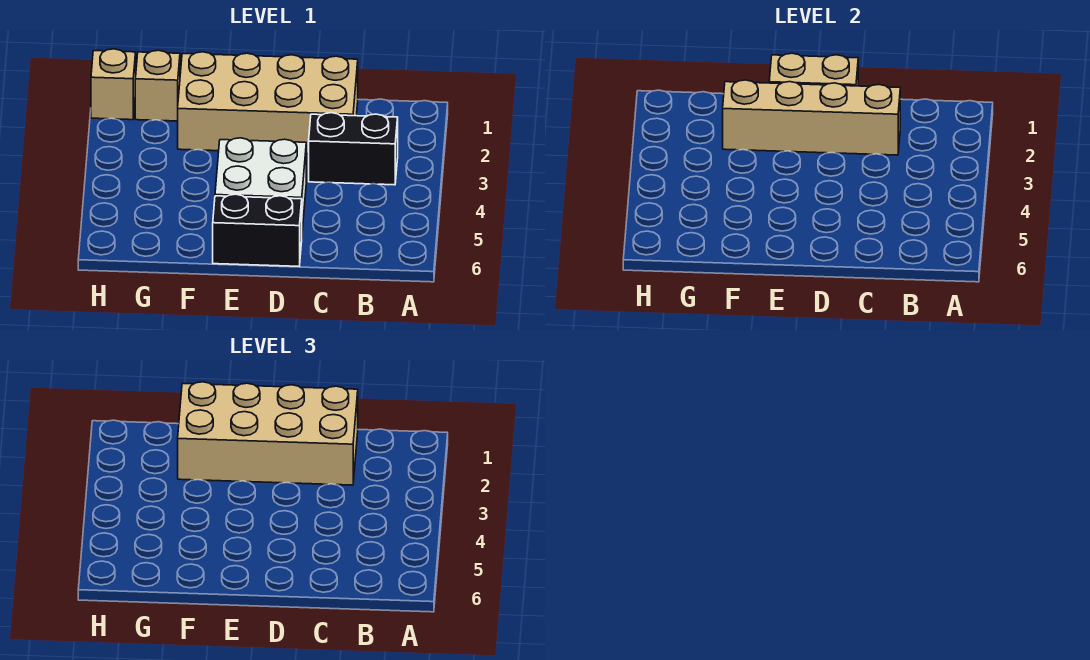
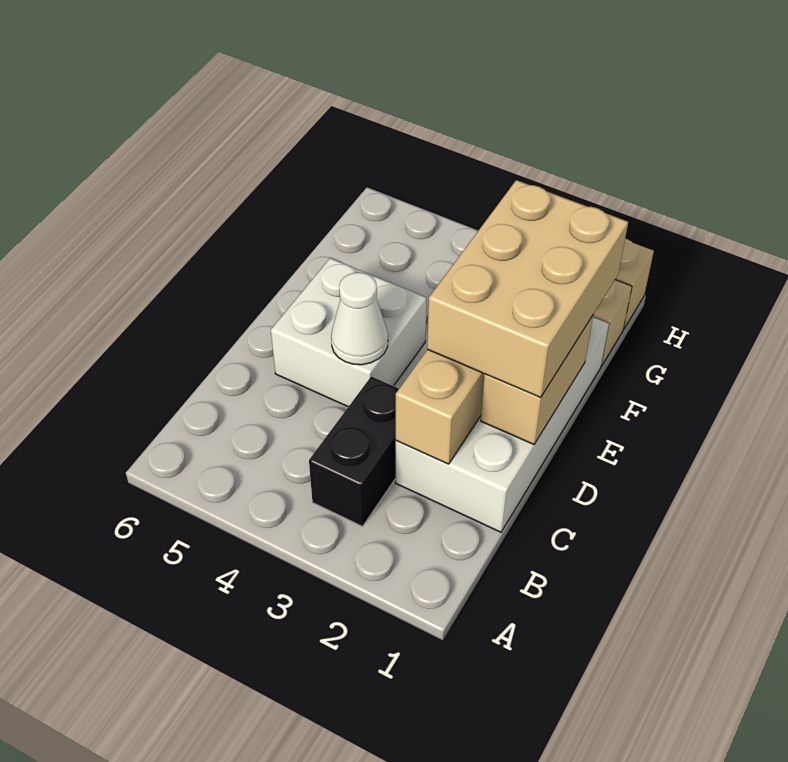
tan 2x4 brick [178,52,358,154] -> white 2x4 brick [396,317,609,532]
tan 2x4 brick [178,382,358,485] -> tan 2x3 brick [427,180,628,397]
none -> white 1x1 cone [331,273,388,365]
black 1x2 brick [213,194,302,266] -> none

